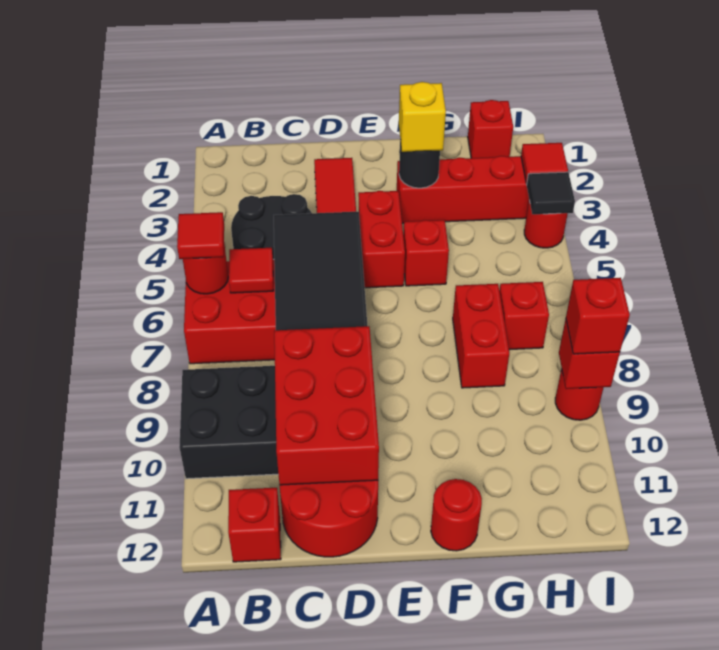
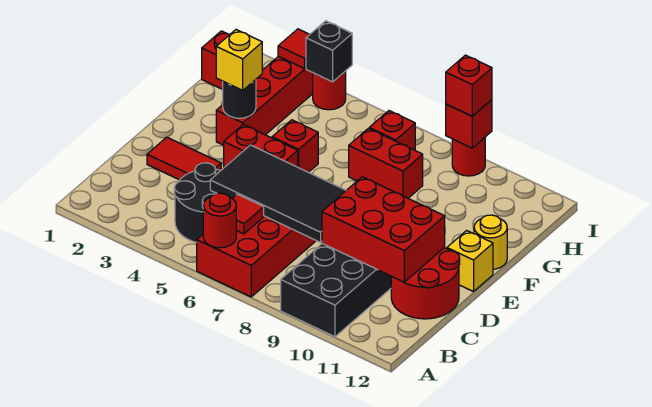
red 1x1 tile [177,212,224,259] -> none
red 1x1 brick [228,488,281,562] -> none
none -> yellow 1x1 brick [447,231,493,292]
red 1x1 round brick [431,479,482,551] -> yellow 1x1 round brick [474,215,507,269]
black 1x1 tile [527,172,575,214] -> black 1x1 brick [306,21,352,82]

